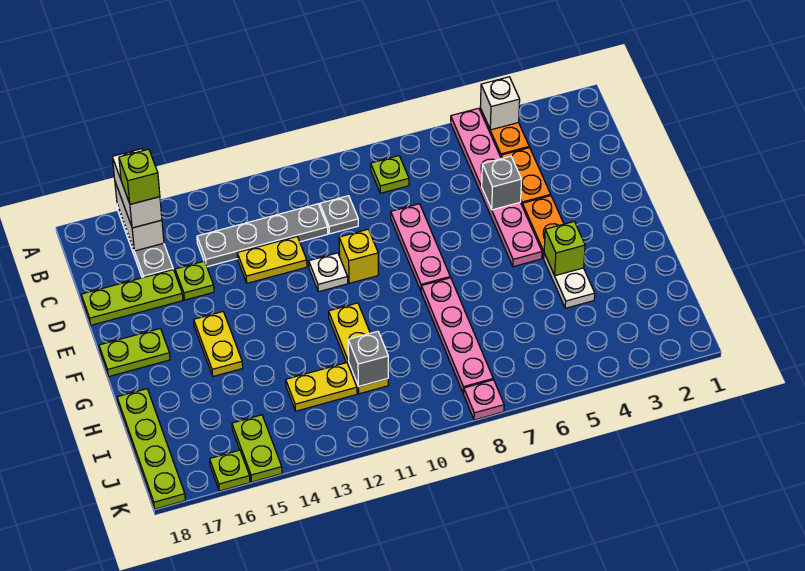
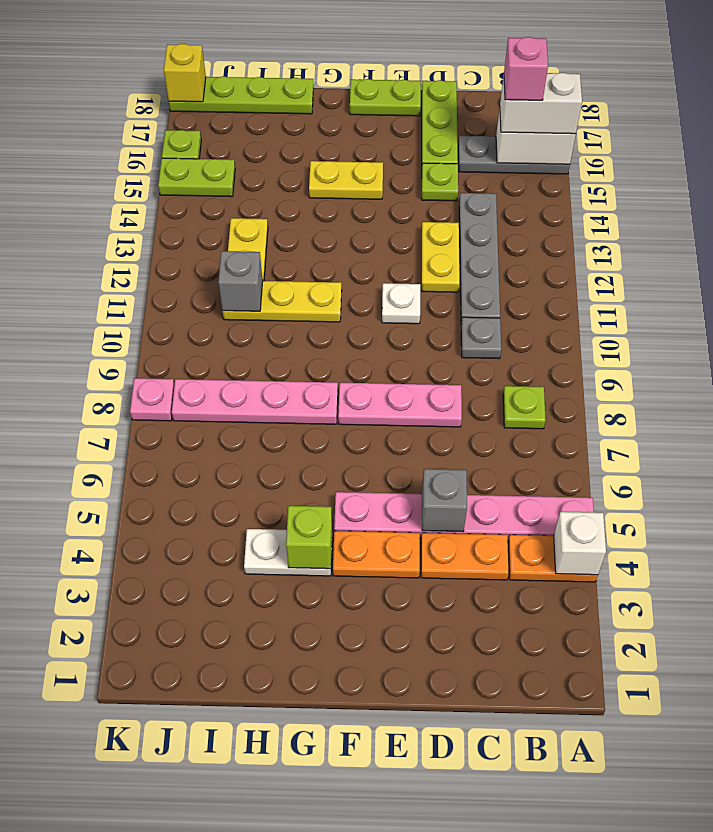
lime 1x1 brick [119,149,160,204] -> pink 1x1 brick [504,37,548,100]
yellow 1x1 brick [339,229,378,283] -> yellow 1x1 brick moved to [164,44,206,102]
lime 1x2 plate [99,328,170,377] -> lime 1x2 plate turned to [350,79,421,116]

